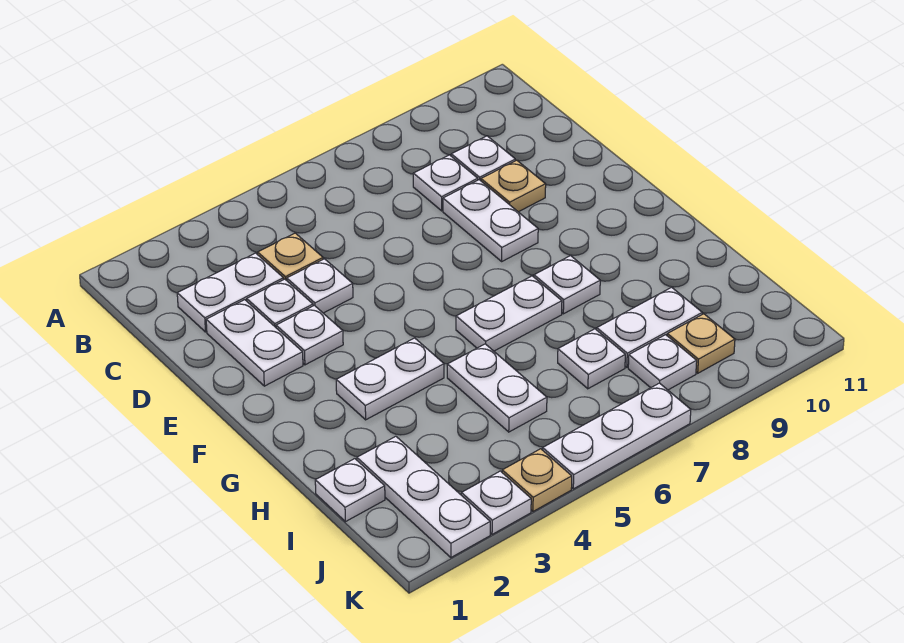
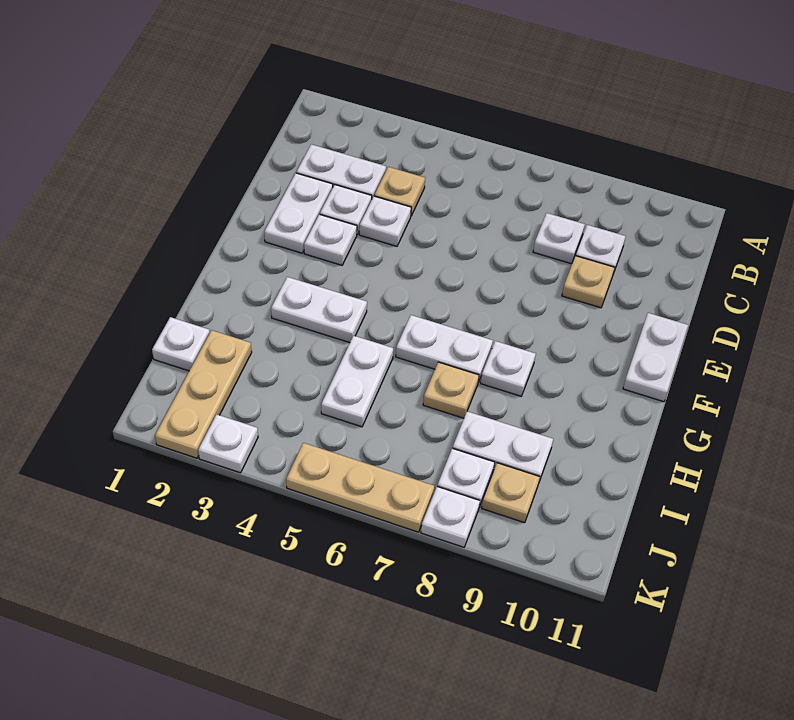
white 1x2 plate [443,180,538,261] -> white 1x2 plate moved to [623,313,688,402]
white 1x3 plate [357,436,490,557] -> tan 1x3 plate [155,330,252,458]
white 1x1 plate [558,329,625,389] -> white 1x1 plate moved to [421,487,480,547]
tan 1x1 plate [502,449,572,511] -> tan 1x1 plate moved to [423,362,479,418]
white 1x3 plate [543,383,691,489] -> tan 1x3 plate [286,443,434,532]

